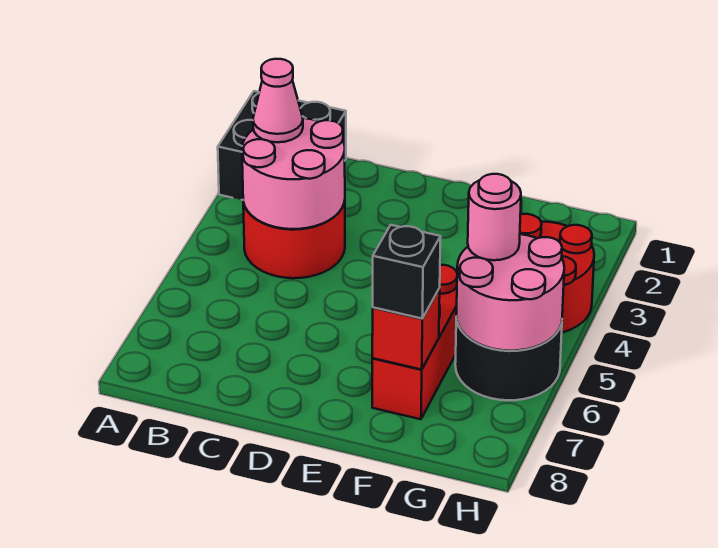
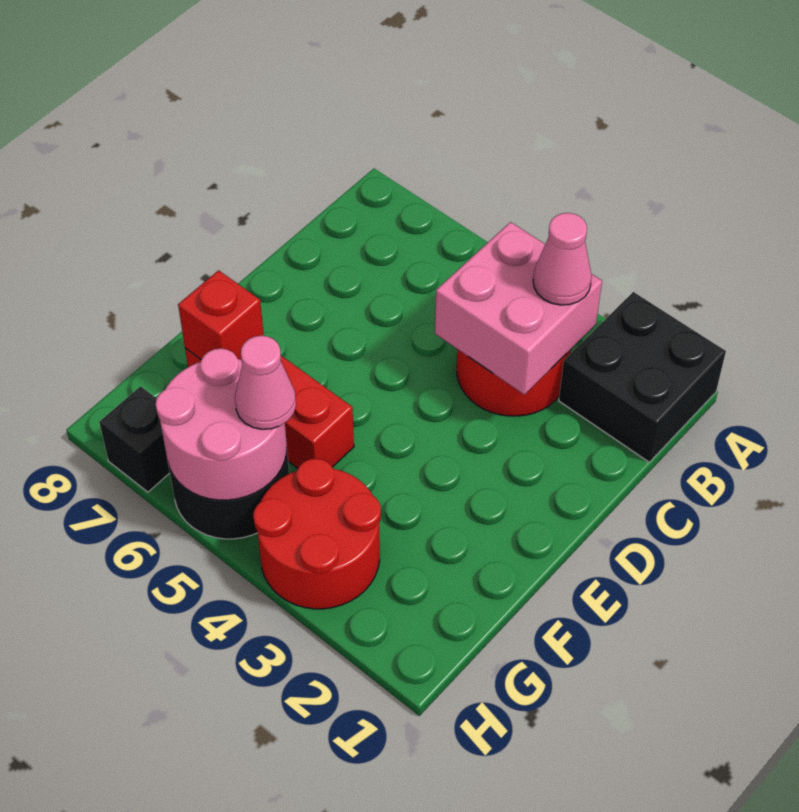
pink 2x2 round brick [242,118,345,229] -> pink 2x2 brick [435,222,602,395]
black 1x1 brick [373,225,441,319] -> black 1x1 brick moved to [99,386,170,492]
pink 1x1 round brick [468,174,521,260] -> pink 1x1 cone [235,336,296,429]

